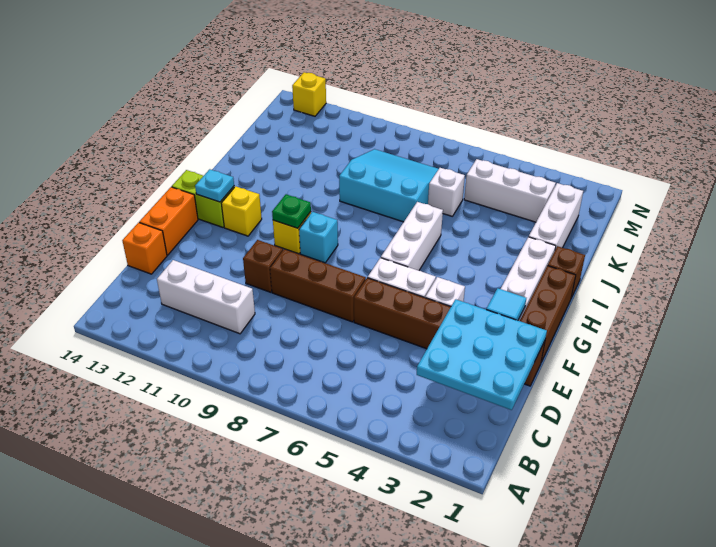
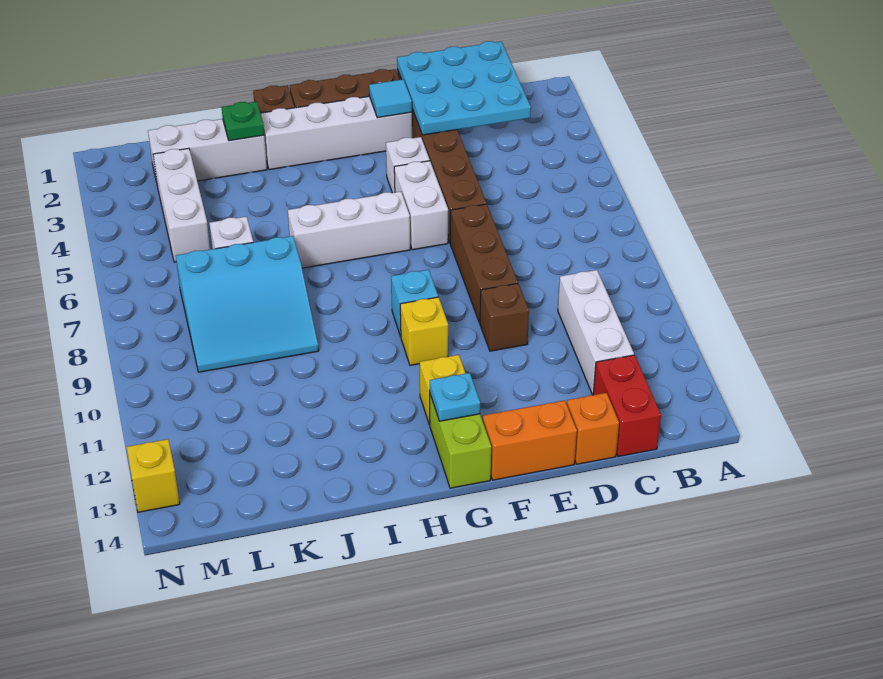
none -> red 1x2 brick [593,355,661,457]
green 1x1 plate [272,194,311,228] -> green 1x1 plate moved to [222,102,264,141]
cyan 3x3 slope [339,149,438,222] -> cyan 3x3 slope turned to [176,236,319,372]

